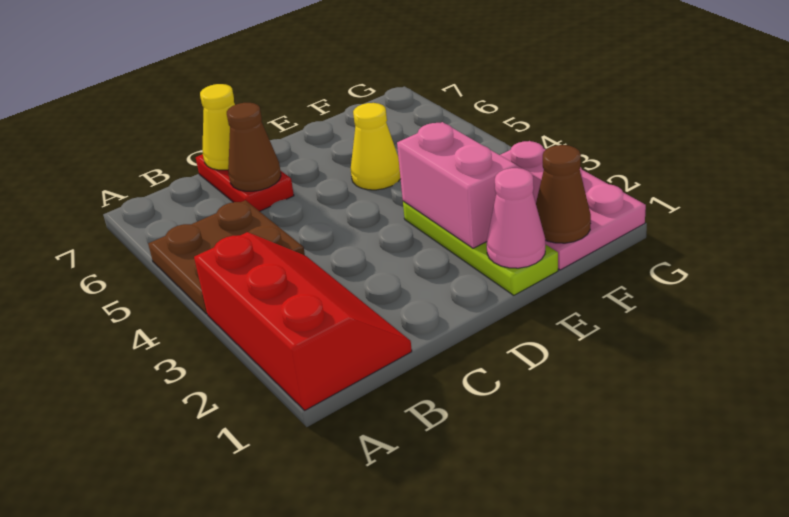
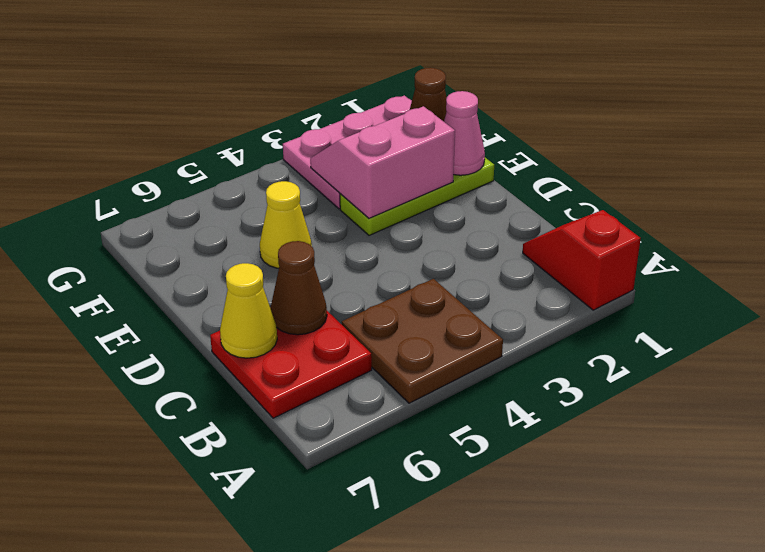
red 2x3 slope [194,232,412,410] -> red 1x2 slope [523,210,641,310]
red 1x2 plate [196,154,294,211] -> red 2x2 plate [210,311,372,418]

